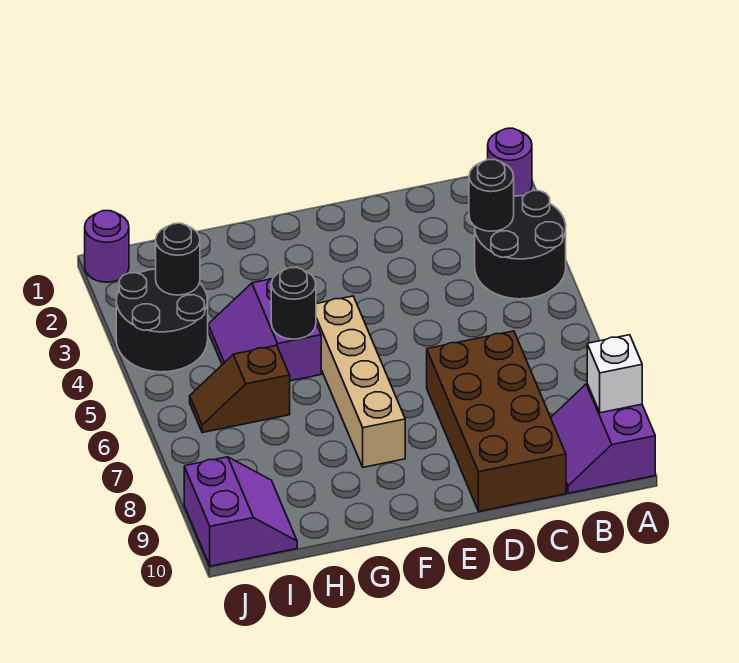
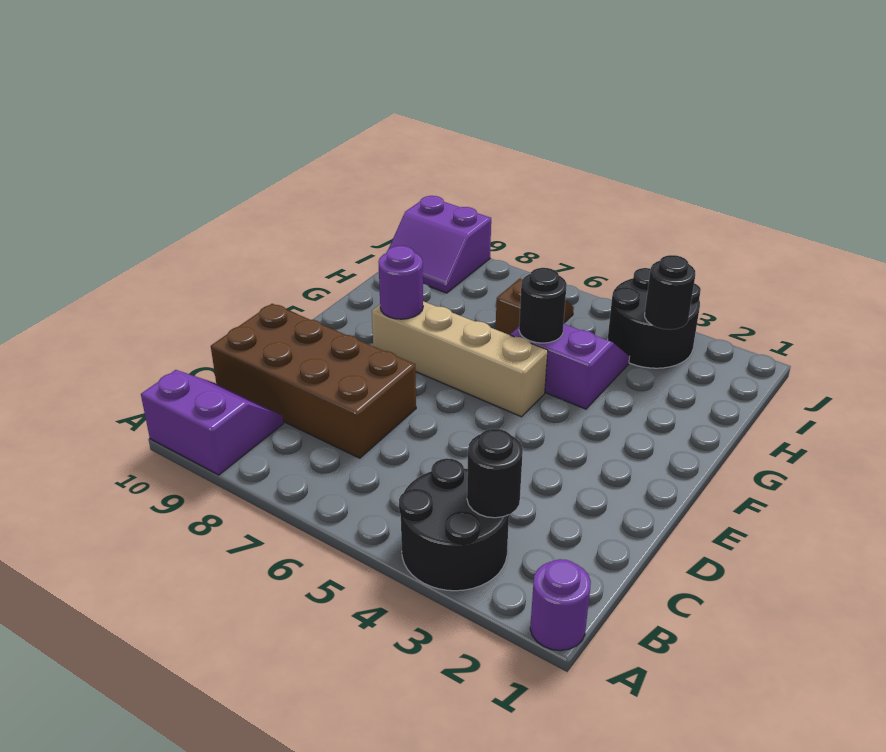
white 1x1 brick [587,335,642,413] -> none
purple 1x1 round brick [85,211,129,282] -> purple 1x1 round brick moved to [379,246,423,319]

